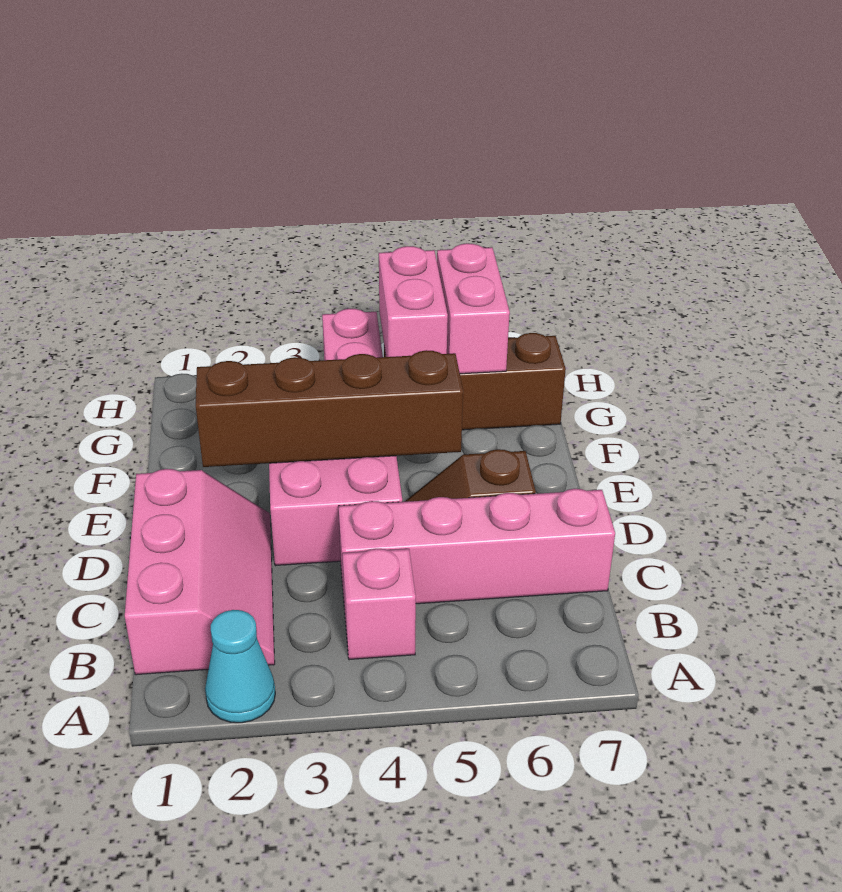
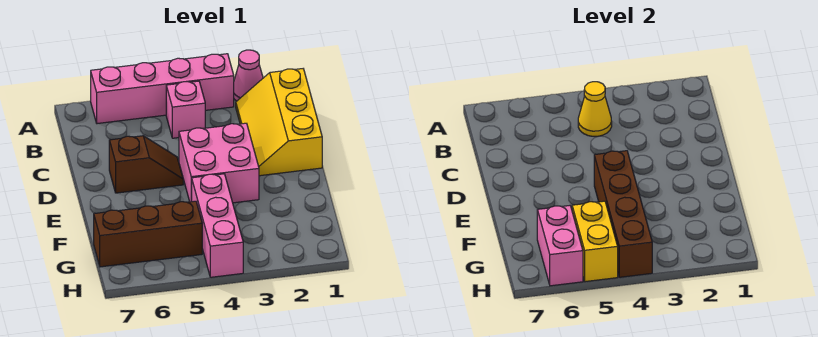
cyan 1x1 cone [205,610,275,723] -> pink 1x1 cone [234,50,263,101]
pink 2x3 slope [125,469,275,675] -> yellow 2x3 slope [236,69,322,176]
none -> yellow 1x1 cone [578,82,612,136]
pink 1x4 brick [338,489,615,604] -> pink 1x4 brick moved to [91,54,234,124]
brown 1x4 brick [196,350,463,467] -> brown 1x4 brick turned to [594,151,652,277]
pink 1x2 brick [379,246,448,357] -> yellow 1x2 brick [572,201,618,282]

